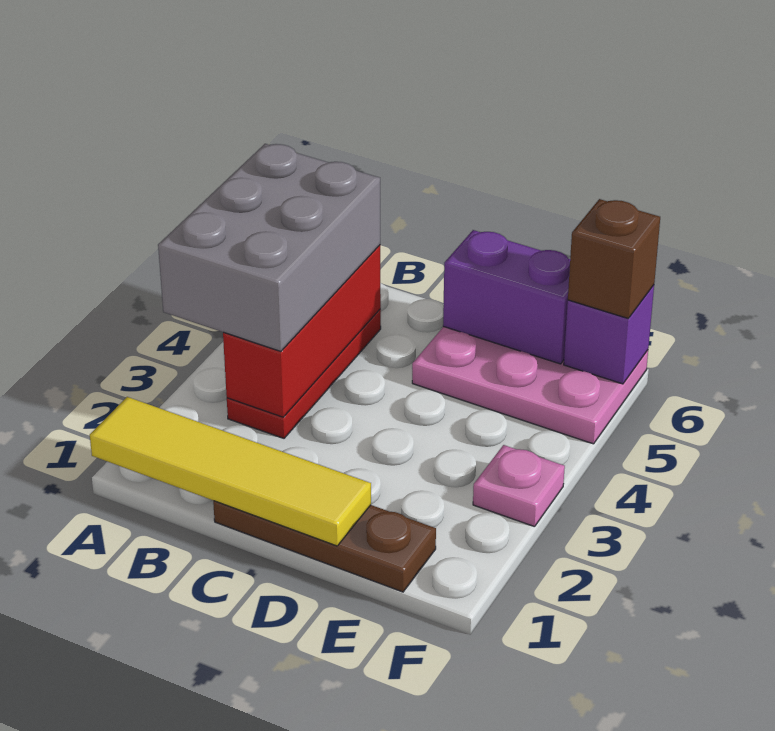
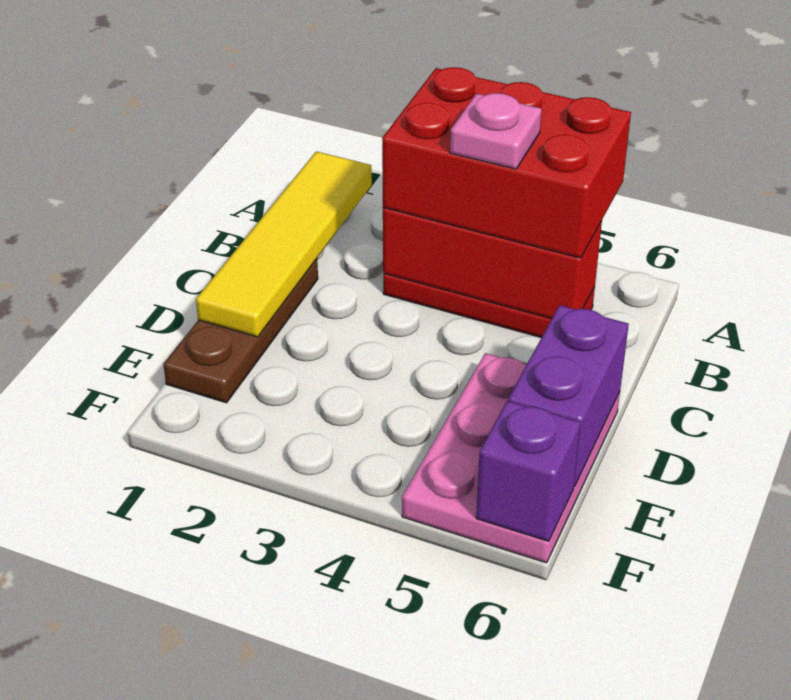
grey 2x3 brick [158,144,380,351] -> red 2x3 brick [382,67,631,258]
pink 1x1 plate [473,445,565,527] -> pink 1x1 plate moved to [450,93,542,169]
brown 1x1 brick [568,199,660,318] -> none

